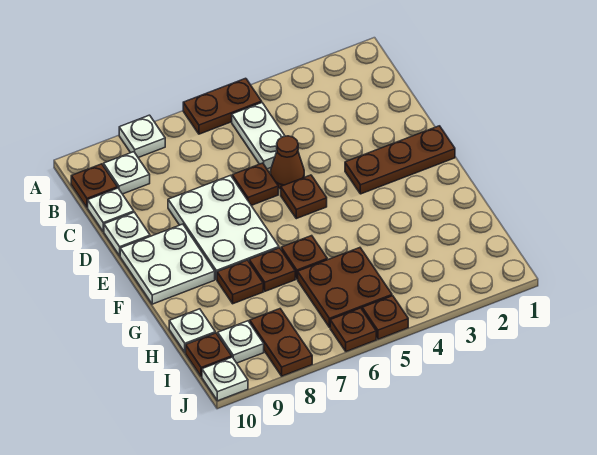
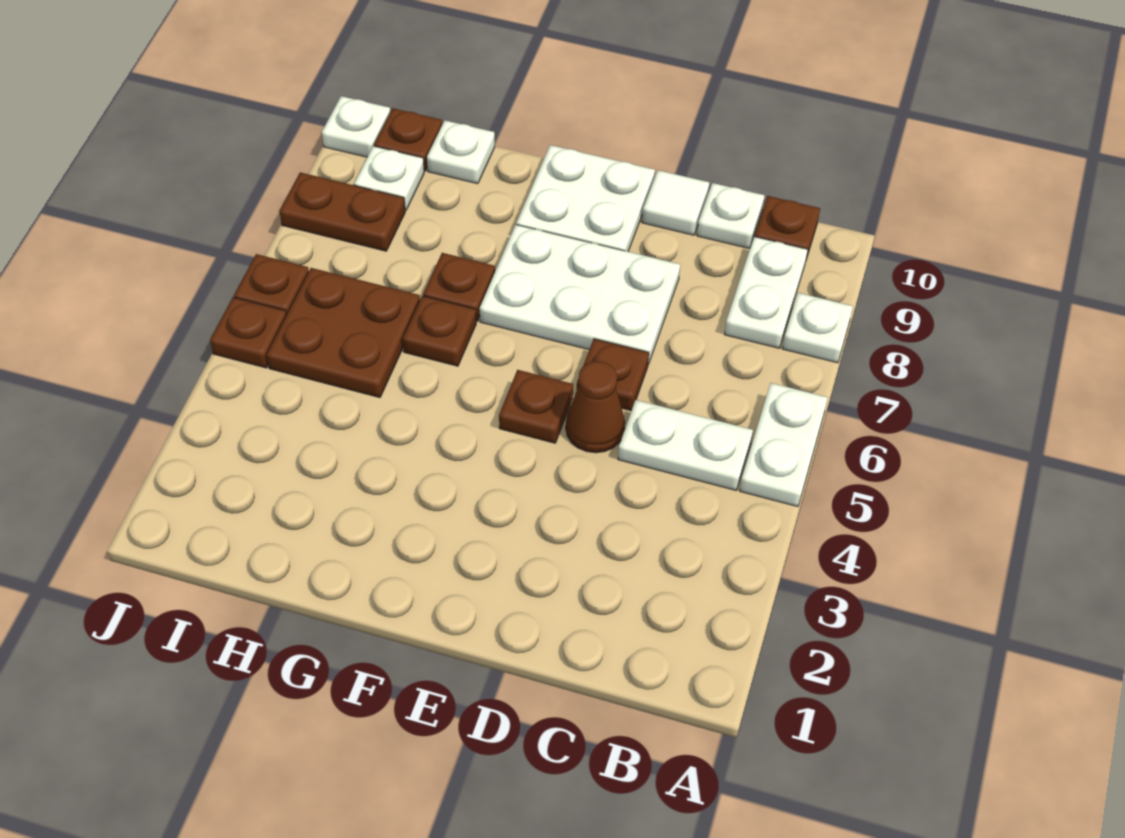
brown 1x2 plate [183,78,262,134] -> white 1x2 plate [740,383,828,507]
white 1x1 plate [103,152,150,194] -> white 1x2 plate [725,237,808,348]
white 1x1 plate [104,212,150,256] -> white 1x1 tile [642,170,710,235]
brown 1x3 plate [345,126,455,194] -> none
brown 1x1 plate [217,260,263,304] -> none

